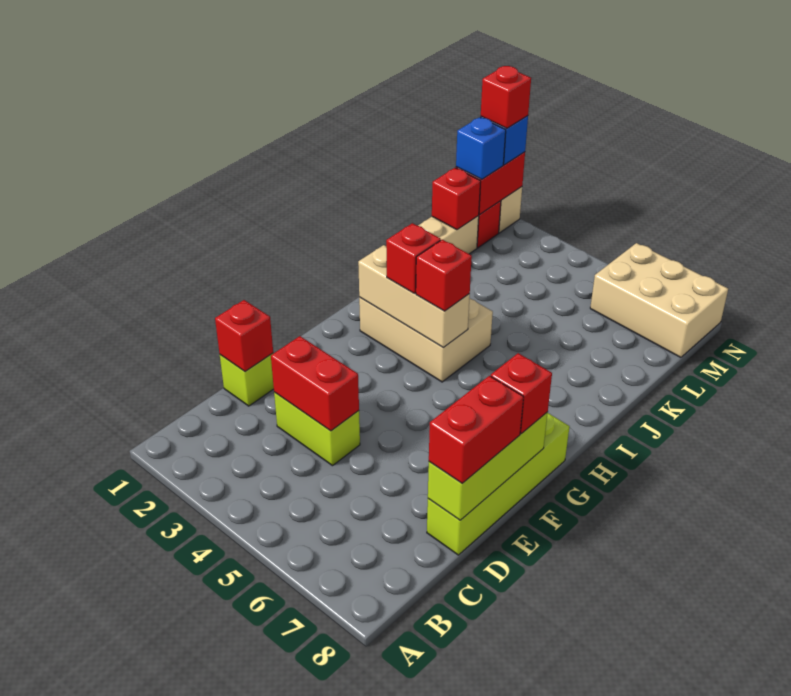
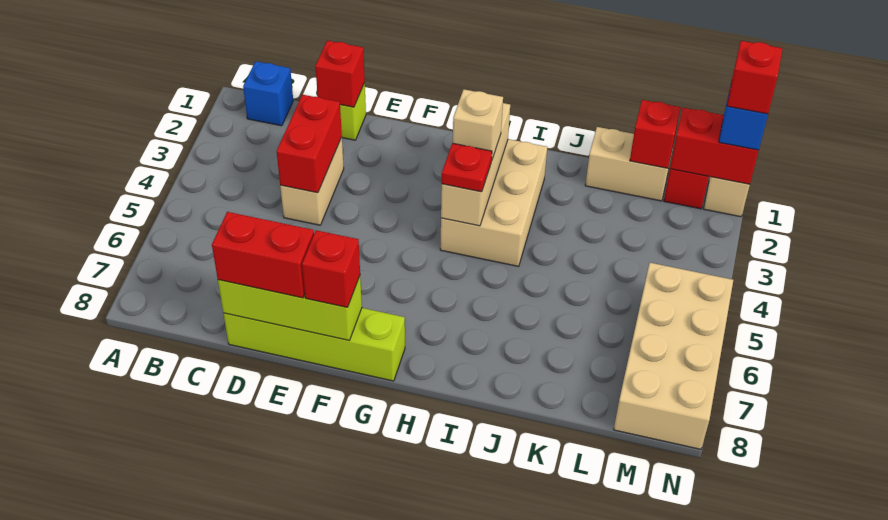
lime 1x2 brick [274,392,360,466] -> tan 1x2 brick [280,137,344,225]
red 1x1 brick [386,223,441,293] -> tan 1x1 brick [453,89,503,161]
red 1x1 brick [416,240,472,311] -> red 1x1 plate [442,143,492,192]
blue 1x1 brick [456,117,506,179] -> blue 1x1 brick moved to [243,61,293,126]
tan 2x3 brick [590,243,728,357] -> tan 2x4 brick [614,263,733,449]

